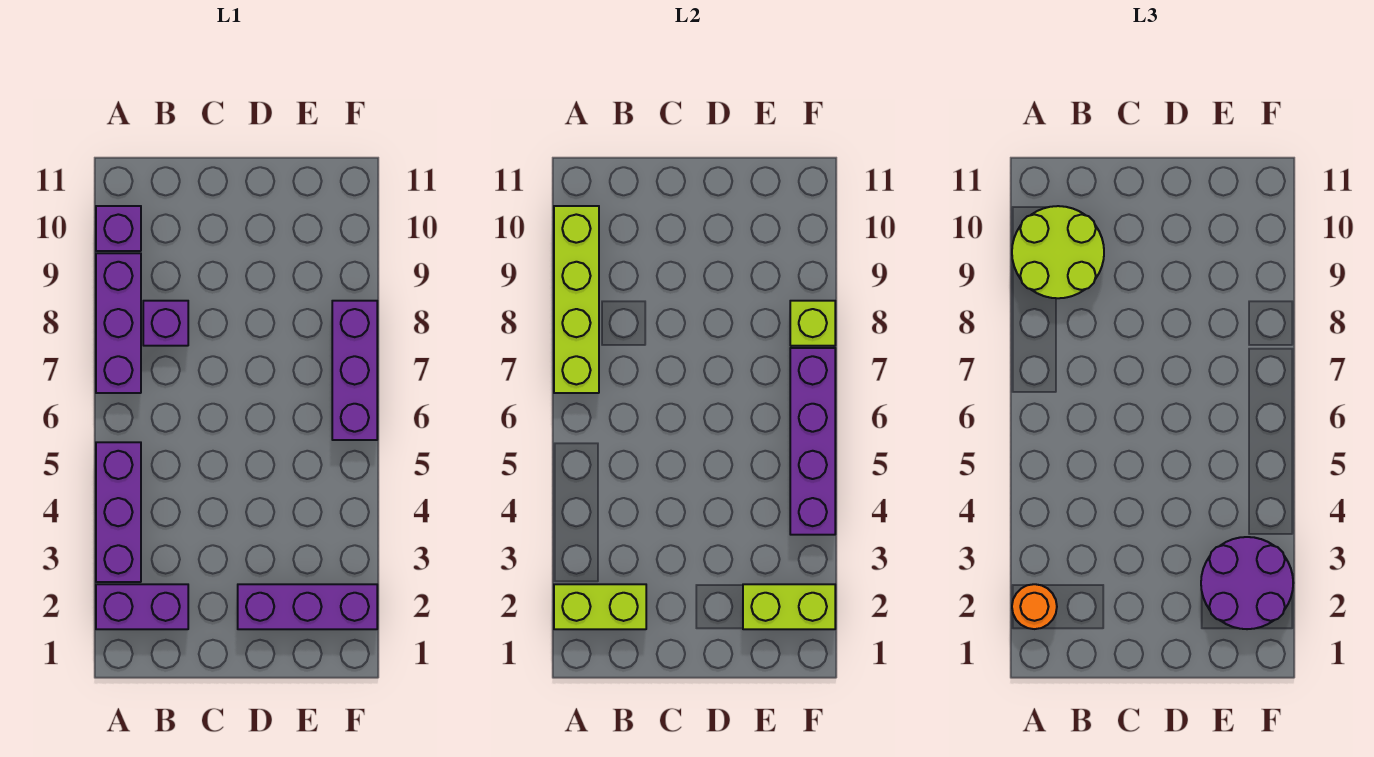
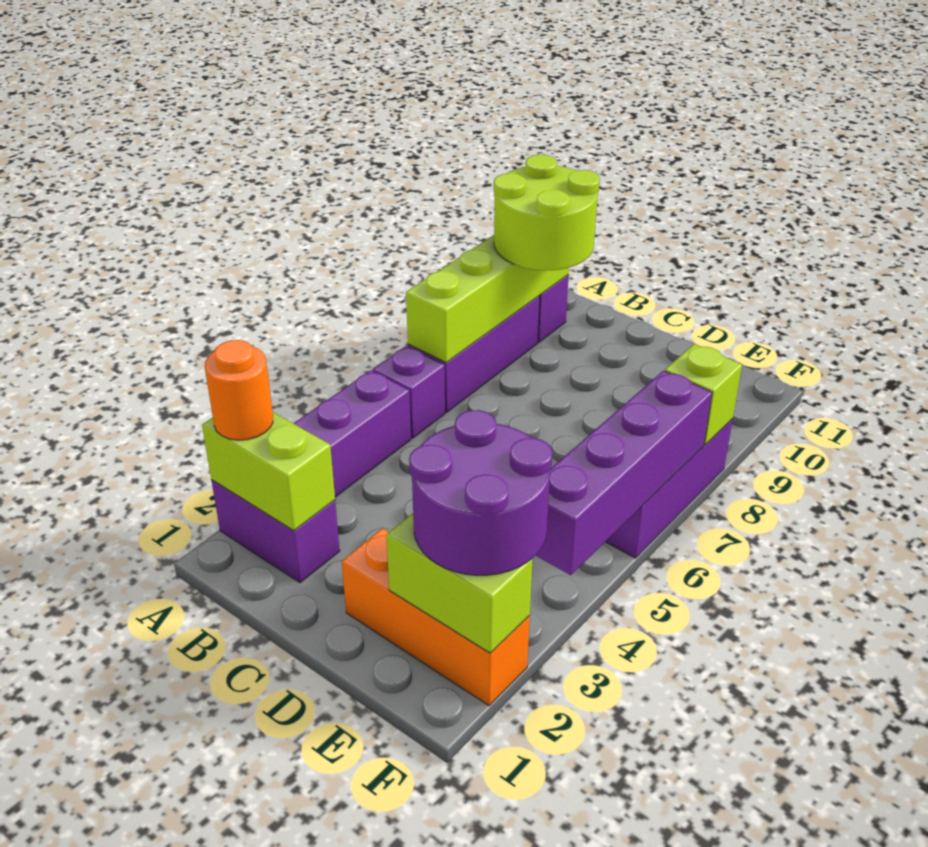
purple 1x1 brick [143,301,188,346] -> purple 1x1 brick moved to [373,346,445,438]
purple 1x3 brick [238,584,377,629] -> orange 1x3 brick [342,528,530,706]

